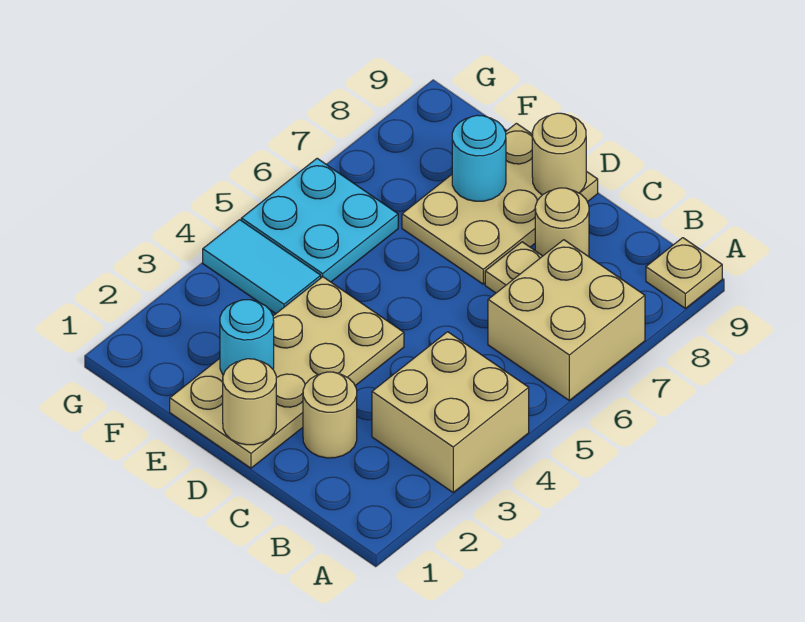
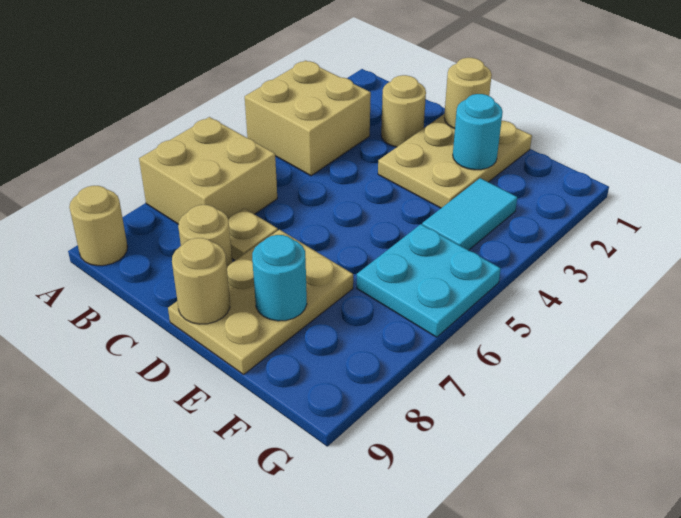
tan 1x1 plate [646,238,722,308] -> tan 1x1 round brick [69,186,128,266]
tan 2x4 plate [170,277,404,468] -> tan 2x3 plate [378,114,532,208]
cyan 1x2 tile [203,220,321,314] -> cyan 1x2 tile turned to [422,178,517,250]

